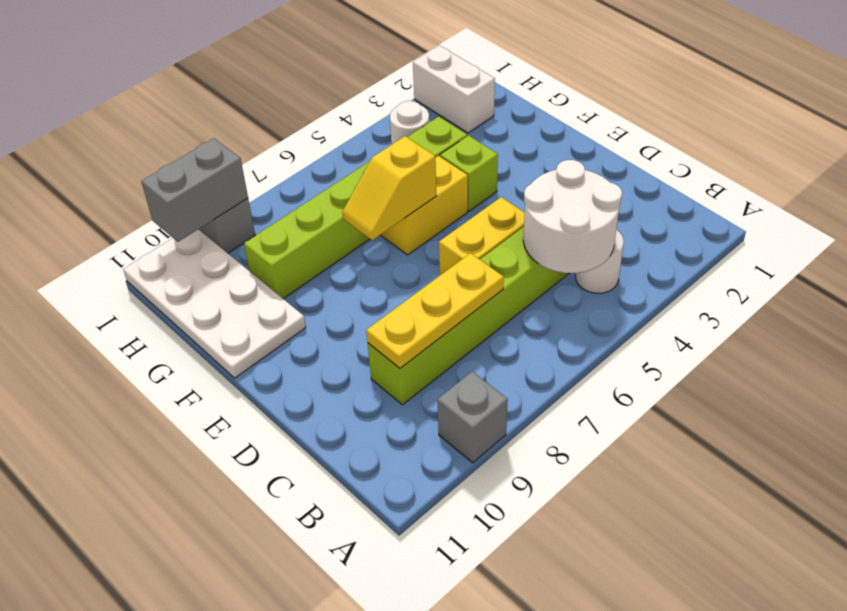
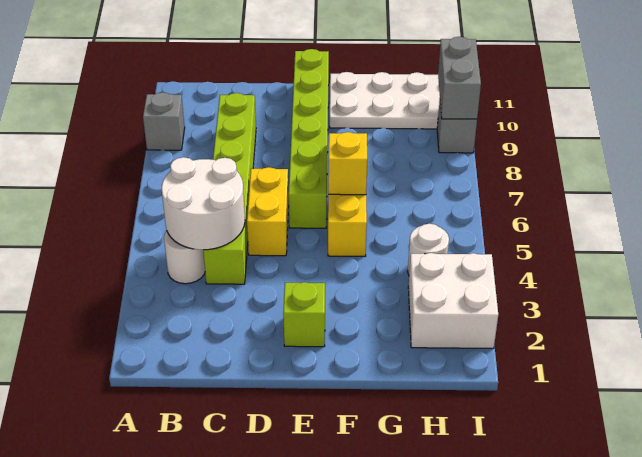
yellow 1x3 plate [366,253,504,368] -> none
lime 1x1 brick [440,136,498,211] -> lime 1x1 brick moved to [283,282,325,347]
lime 1x6 brick [244,117,467,299] -> lime 1x6 brick moved to [289,49,329,228]
white 1x2 brick [413,46,495,133] -> white 2x2 brick [408,253,498,349]

